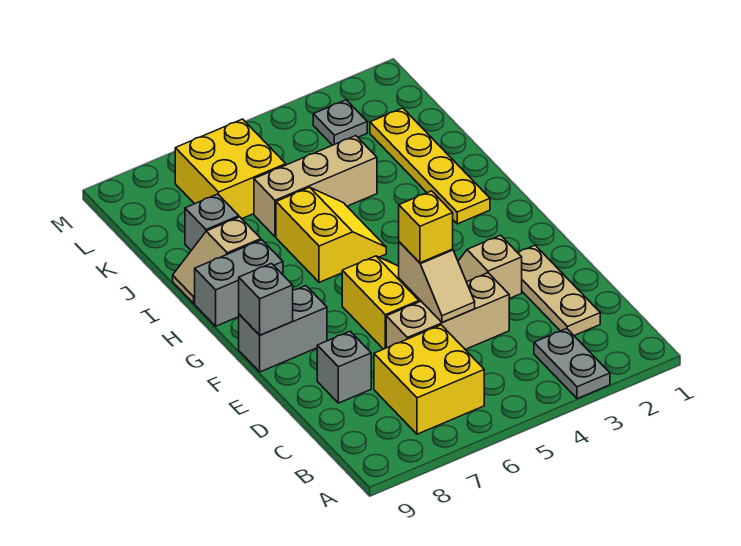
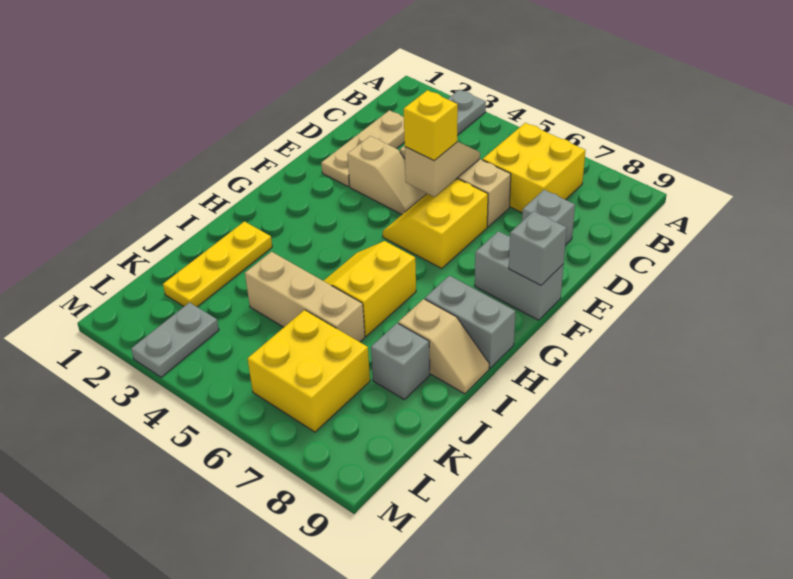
yellow 1x4 plate [370,108,490,224] -> yellow 1x3 plate [163,222,272,307]
grey 1x1 plate [313,100,367,145] -> grey 1x2 plate [131,303,219,377]

